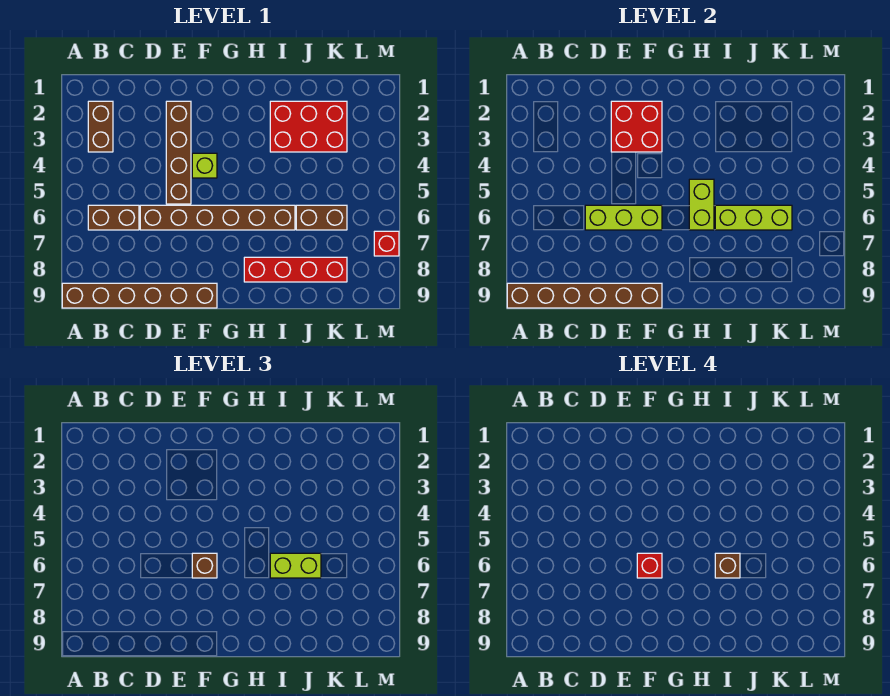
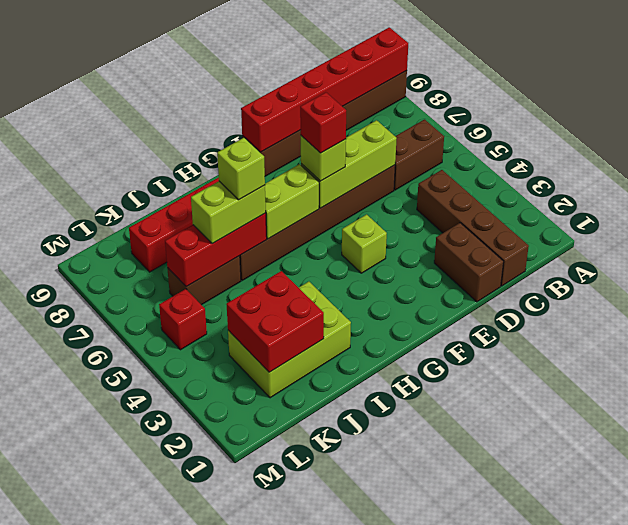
brown 1x6 brick [507,283,662,308] -> red 1x6 brick [241,27,408,152]
brown 1x2 brick [88,101,113,152] -> brown 1x2 brick moved to [434,223,504,302]
brown 1x4 brick [166,101,191,204] -> brown 1x4 brick moved to [417,170,529,286]
red 2x2 brick [611,101,662,152] -> red 2x2 brick moved to [226,271,324,372]
brown 1x1 brick [192,553,217,578] -> lime 1x1 brick [301,136,346,181]
lime 1x2 brick [689,179,714,230] -> lime 1x2 brick turned to [265,164,319,239]
red 2x3 brick [270,101,347,152] -> lime 2x3 brick [228,282,351,398]
lime 1x3 brick [715,205,792,230] -> red 1x3 brick [165,213,267,287]
brown 1x1 brick [715,553,740,578] -> lime 1x1 brick [217,138,265,200]
red 1x1 brick [374,231,399,256] -> red 1x1 brick moved to [159,289,207,350]

